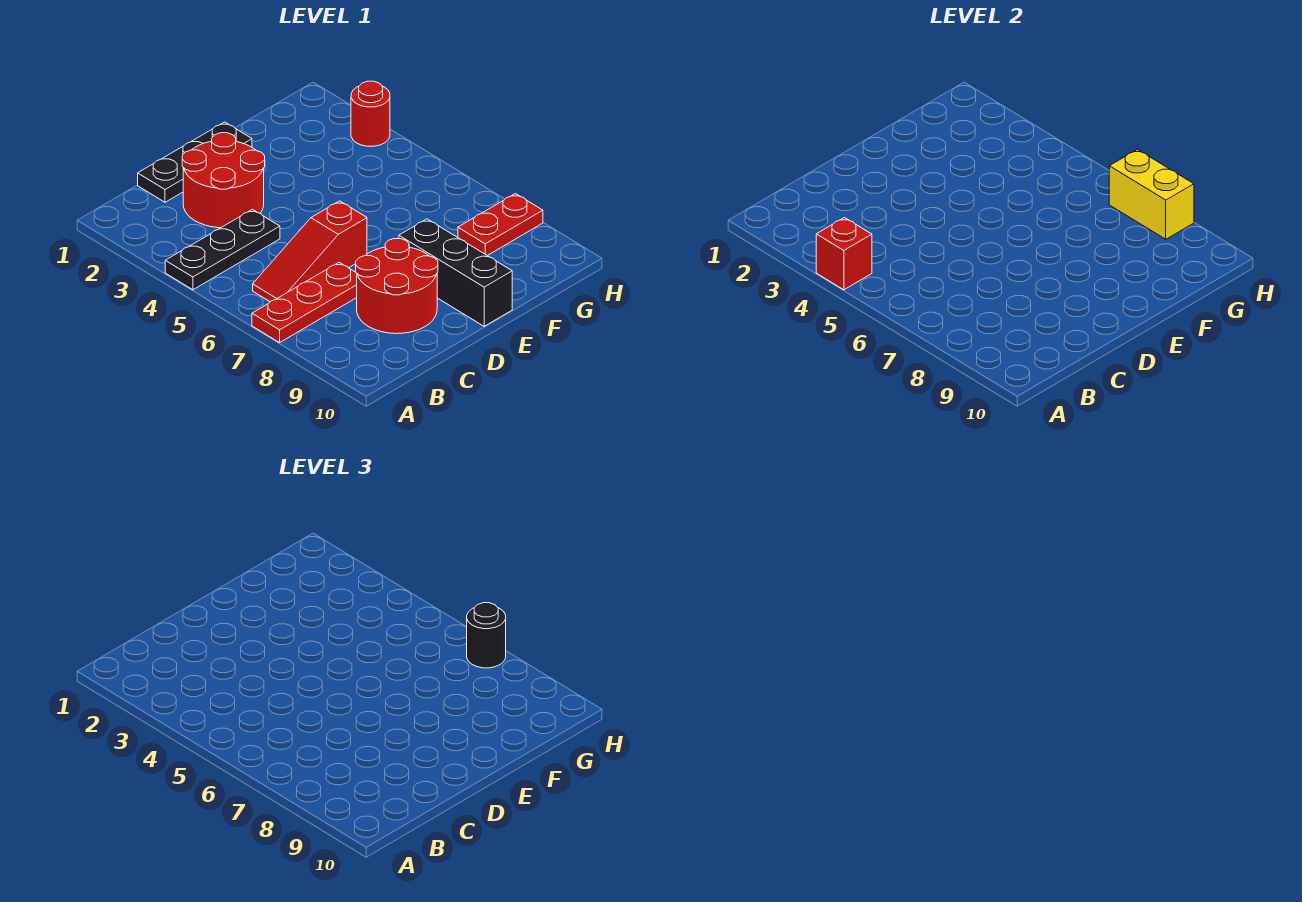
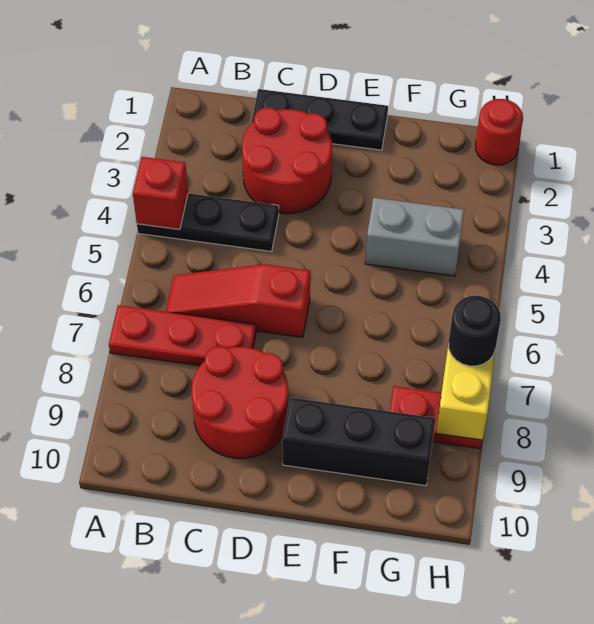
black 1x3 brick [399,219,512,326] -> black 1x3 brick turned to [282,397,436,486]
none -> grey 1x2 brick [365,198,464,276]
red 1x1 round brick [351,81,390,146] -> red 1x1 round brick moved to [475,99,523,165]

